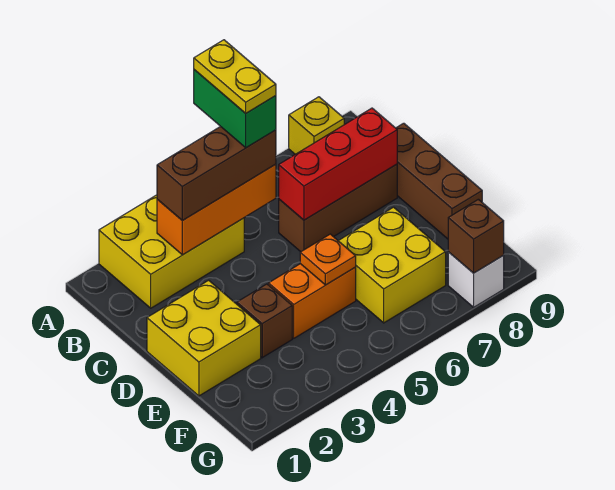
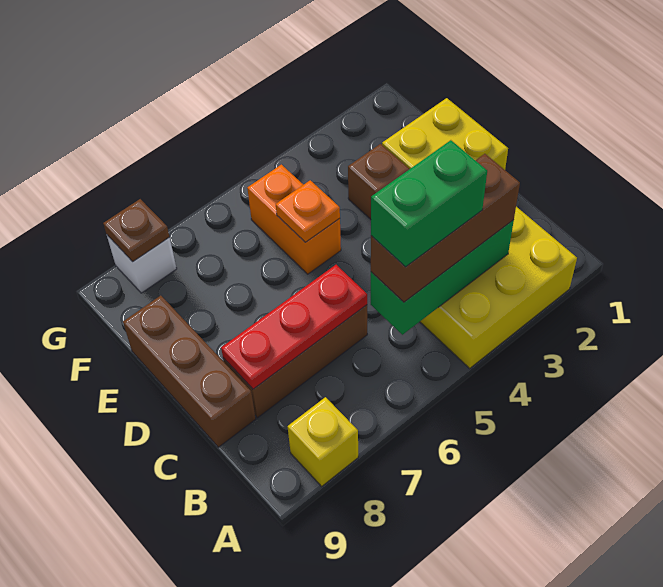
green 1x2 brick [194,70,276,148] -> green 1x2 brick turned to [371,140,487,267]
yellow 1x2 plate [194,40,276,113] -> none
orange 1x3 brick [157,164,276,255] -> green 1x3 brick [371,220,514,335]
red 1x3 brick [279,108,397,220] -> red 1x3 plate [221,265,367,389]
orange 1x2 brick [269,264,356,338] -> orange 1x2 brick turned to [247,165,341,274]
yellow 2x2 brick [339,207,446,323] -> none
brown 1x1 brick [448,199,504,273] -> brown 1x1 plate [103,199,169,262]

